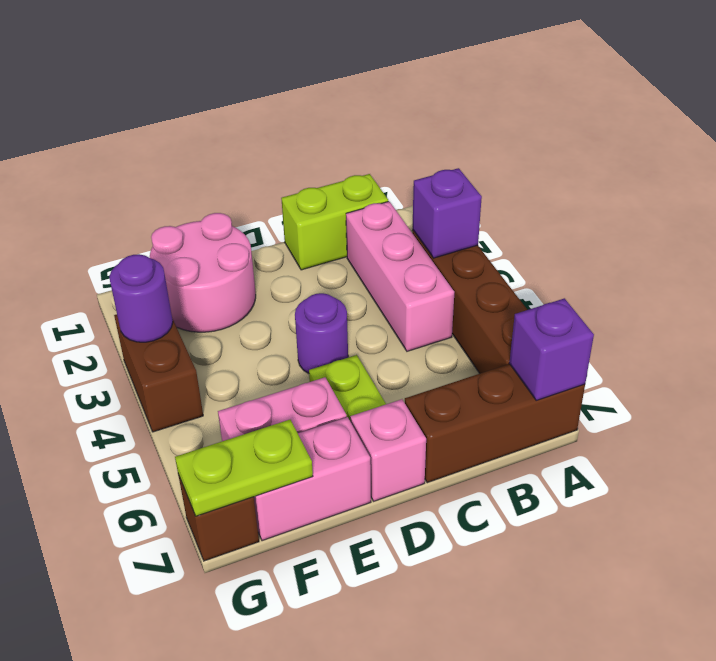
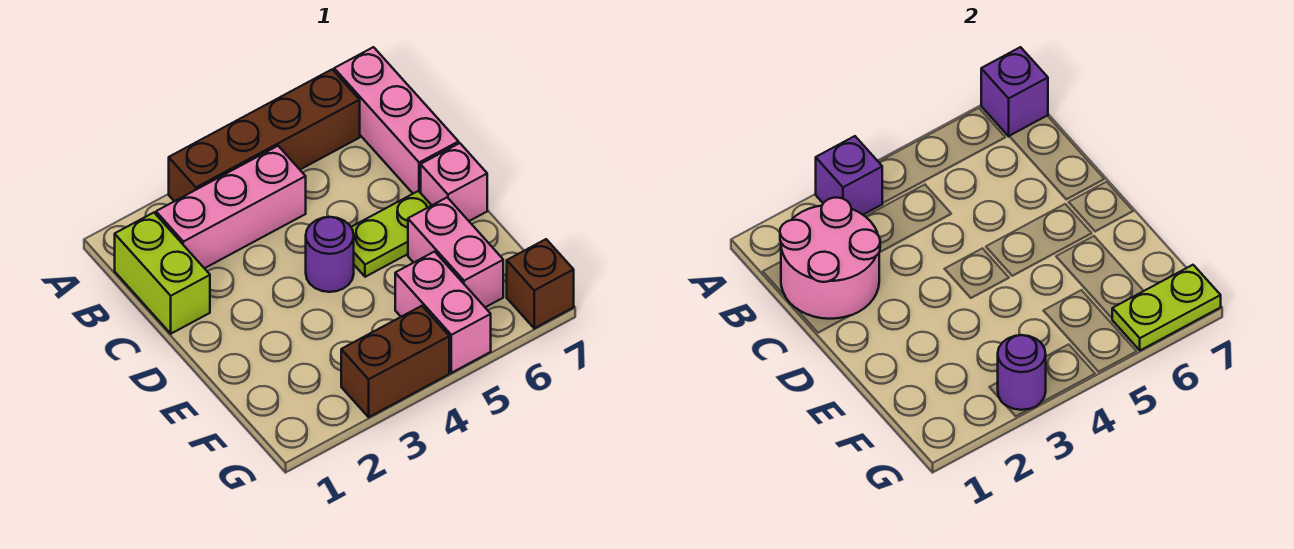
brown 1x3 brick [405,364,585,483] -> pink 1x3 brick [334,47,459,193]
pink 2x2 round brick [150,213,256,332] -> pink 2x2 round brick moved to [780,198,880,319]
pink 1x2 brick [254,417,371,541] -> pink 1x2 brick moved to [395,252,491,373]
lime 1x2 plate [175,420,313,516] -> lime 1x2 plate turned to [1112,265,1221,350]

